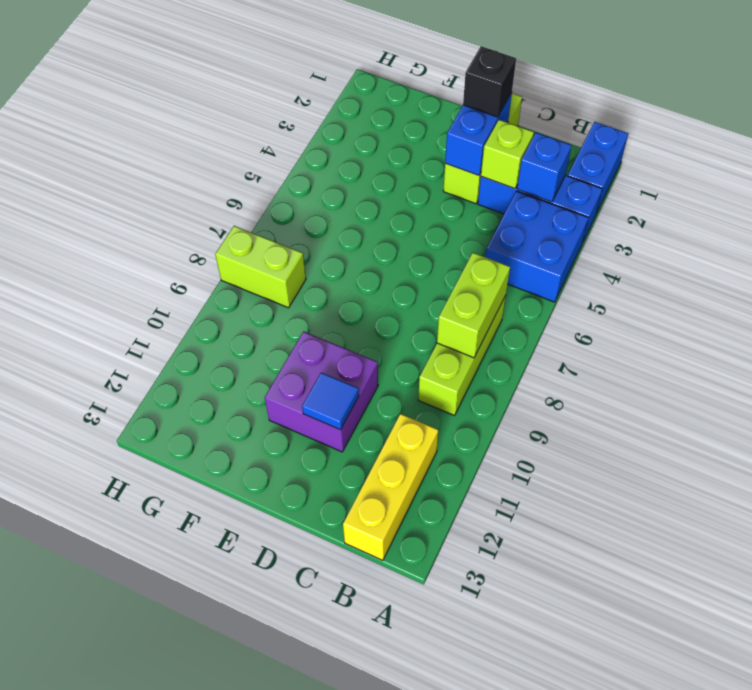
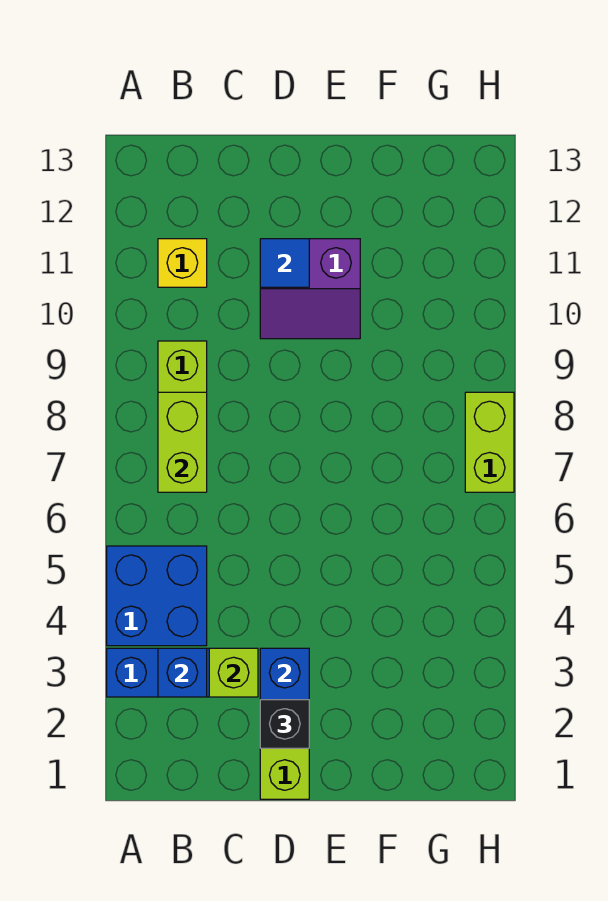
blue 1x2 brick [568,122,628,214] -> none
yellow 1x3 brick [343,414,438,560] -> yellow 1x1 brick [158,239,207,287]
purple 2x2 brick [265,332,378,452] -> purple 2x2 slope [260,239,360,339]
lime 1x2 brick [215,226,306,308] -> lime 1x2 brick turned to [465,392,514,492]

